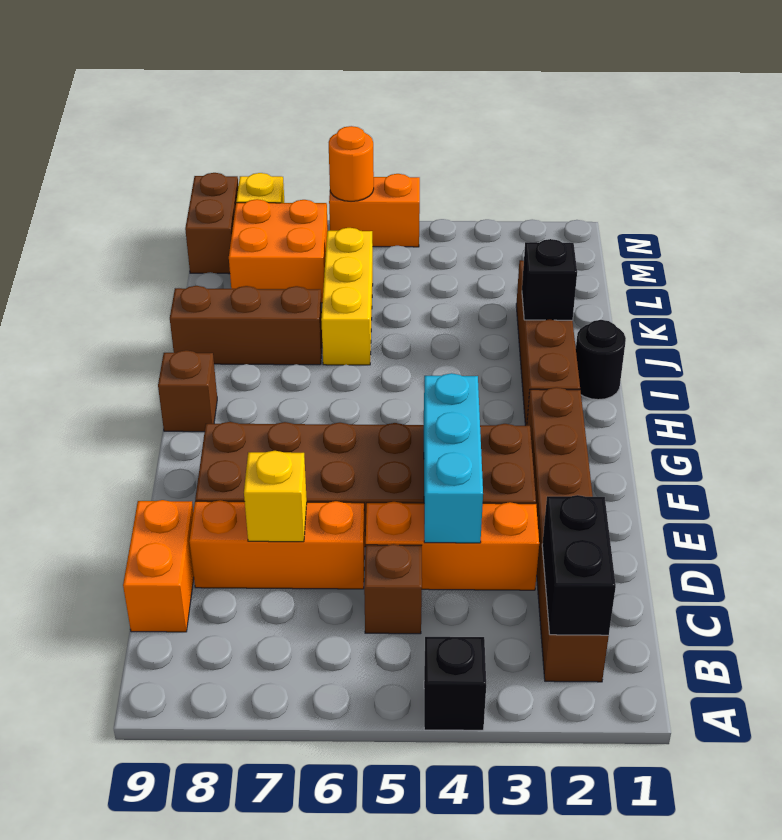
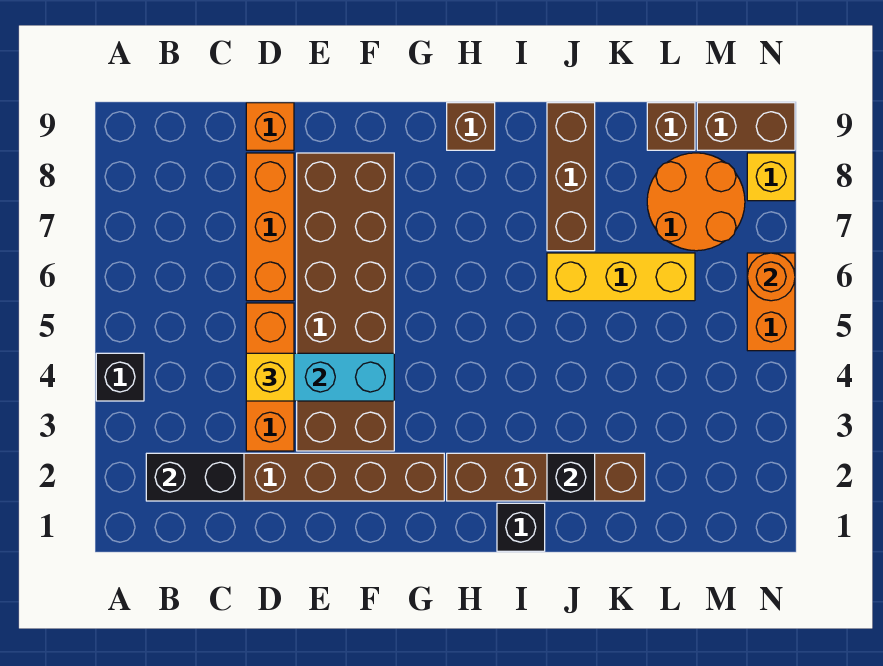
brown 1x1 brick [364,544,422,634] -> brown 1x1 brick moved to [647,103,695,150]
orange 1x2 brick [123,500,194,632] -> orange 1x1 brick [246,103,294,150]
yellow 1x1 brick [244,451,307,542] -> yellow 1x1 brick moved to [246,353,294,401]
black 1x1 round brick [576,320,626,400] -> black 1x1 brick [497,503,545,551]
orange 2x2 brick [229,199,328,303] -> orange 2x2 round brick [647,153,745,251]

